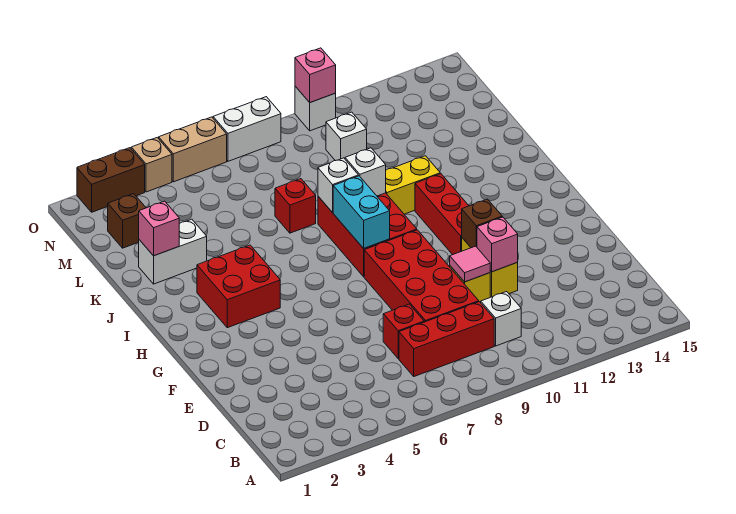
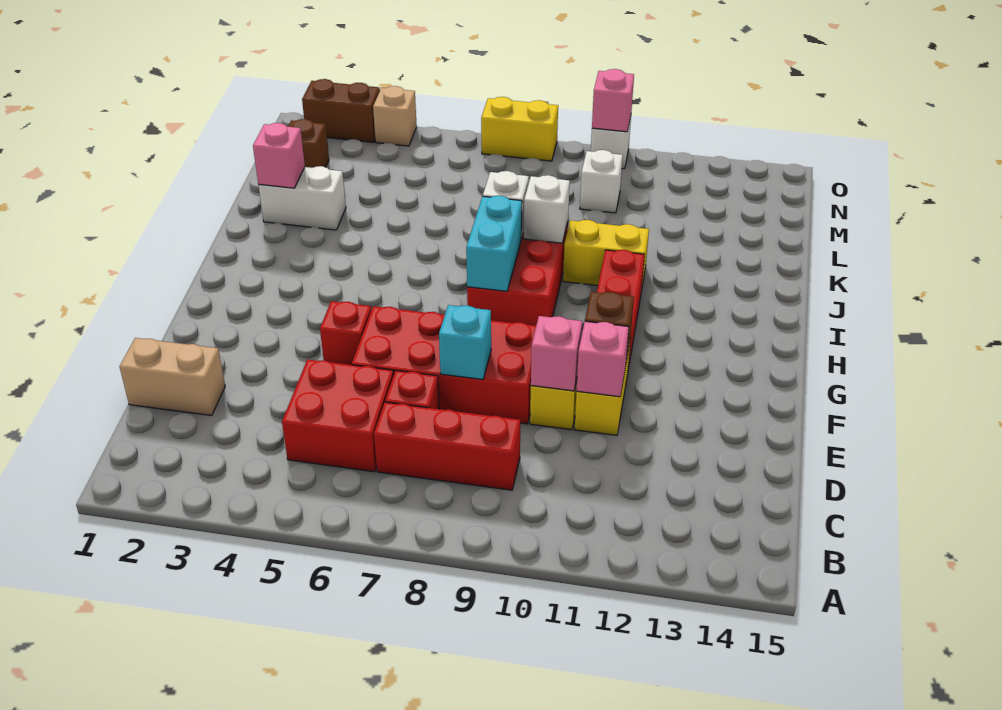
white 1x1 brick [481,292,521,346] -> none
red 2x4 brick [364,230,479,322] -> red 2x4 brick turned to [352,306,536,424]
none -> cyan 1x1 brick [439,305,491,379]
pink 1x1 tile [450,246,490,282] -> pink 1x1 brick [531,316,582,391]
red 2x2 brick [197,245,280,328] -> red 2x2 brick moved to [282,359,394,472]
red 1x1 brick [275,179,316,233] -> red 1x1 brick moved to [320,301,371,365]
tan 1x2 brick [159,117,227,182] -> tan 1x2 brick moved to [120,338,225,416]
white 1x2 brick [213,97,281,161] -> yellow 1x2 brick [481,97,558,161]

